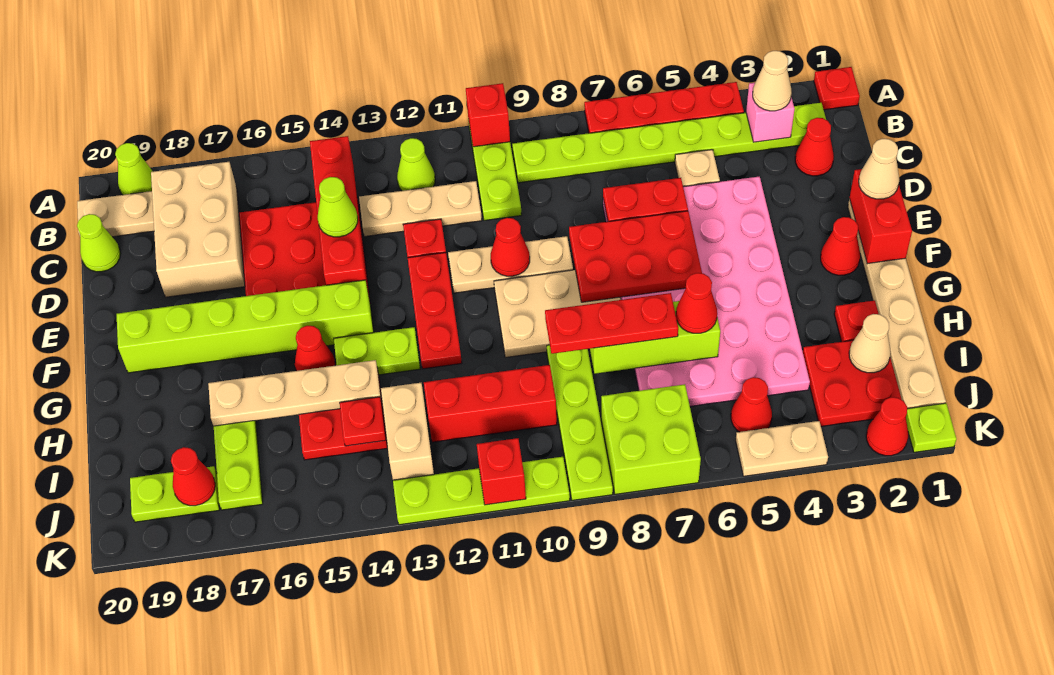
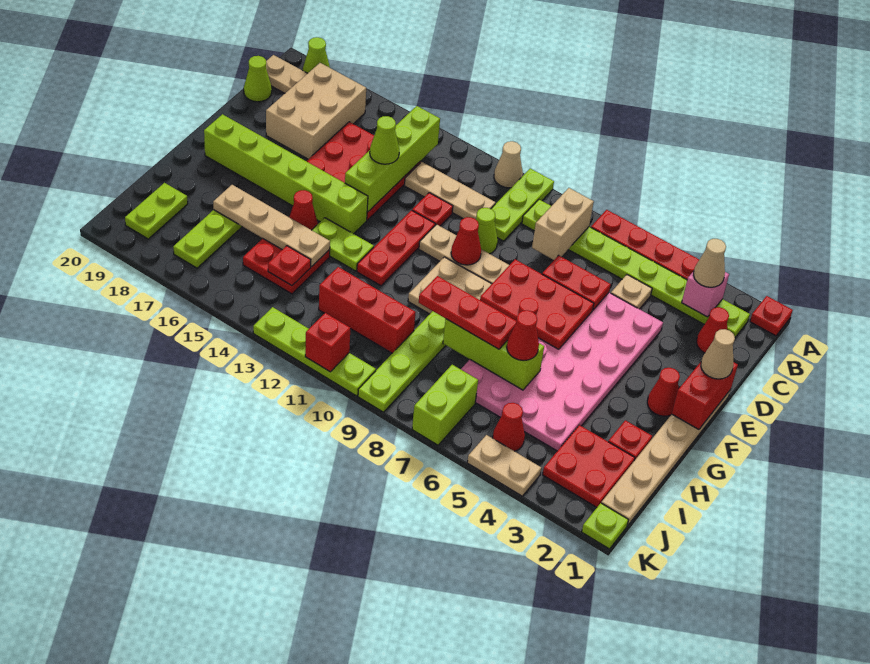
red 1x1 brick [466,83,510,147] -> none
lime 1x1 cone [397,138,435,191] -> lime 1x1 cone moved to [476,208,498,254]
red 1x4 brick [310,136,368,289] -> lime 1x4 brick [345,106,440,212]
tan 1x1 cone [849,314,891,373] -> tan 1x1 cone moved to [494,141,523,188]
tan 1x2 brick [381,383,434,480] -> tan 1x2 brick moved to [532,188,594,260]
lime 2x2 brick [601,384,701,494] -> lime 1x2 brick [412,365,478,445]
lime 1x2 plate [130,466,219,522] -> lime 1x2 plate turned to [125,183,188,239]
red 1x1 cone [171,447,215,506] -> none
red 1x1 cone [866,397,908,456] -> none

